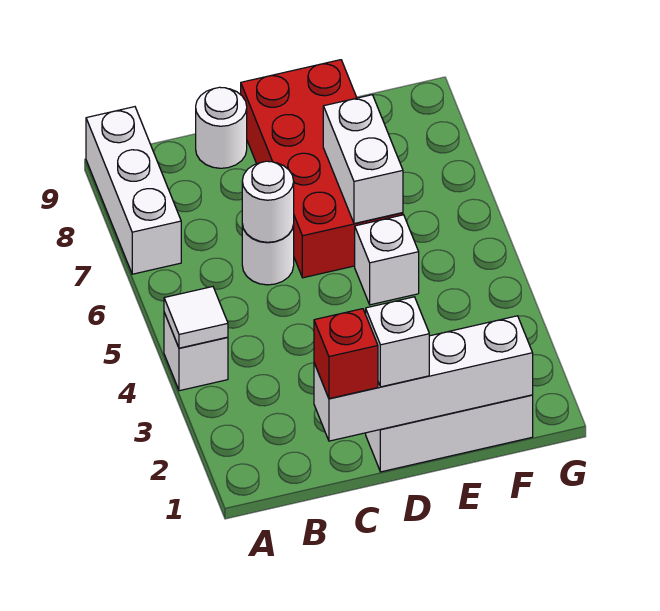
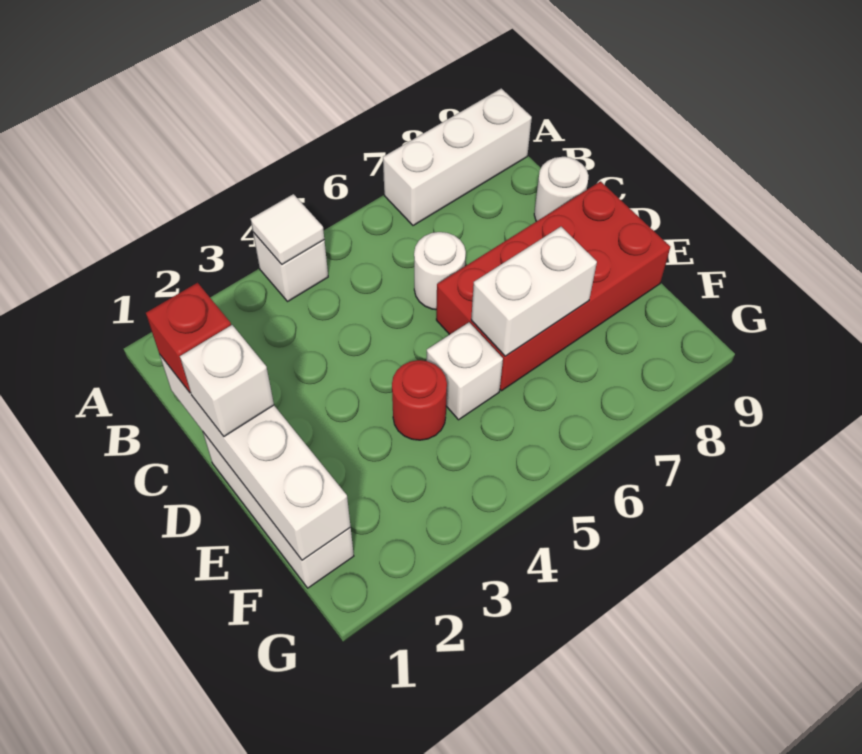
white 1x1 round brick [242,161,294,242] -> none
none -> red 1x1 round brick [392,360,447,440]

